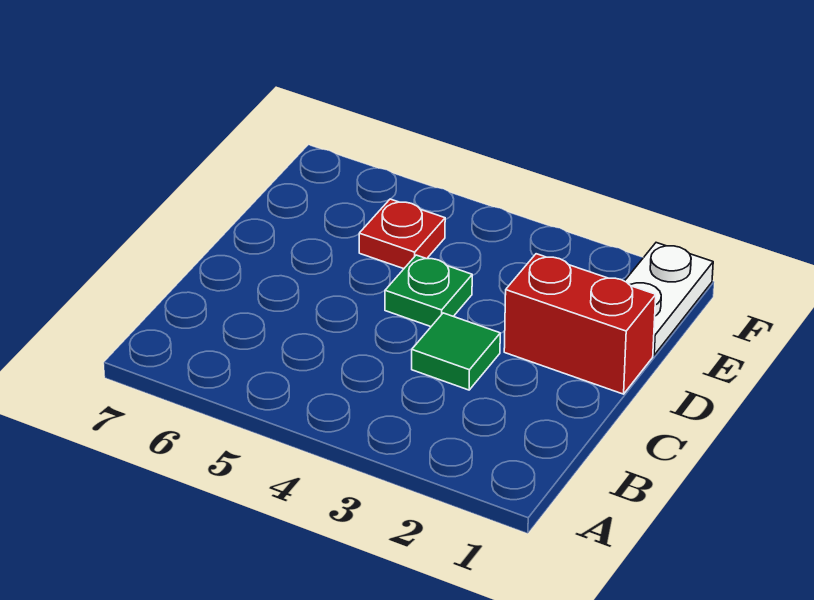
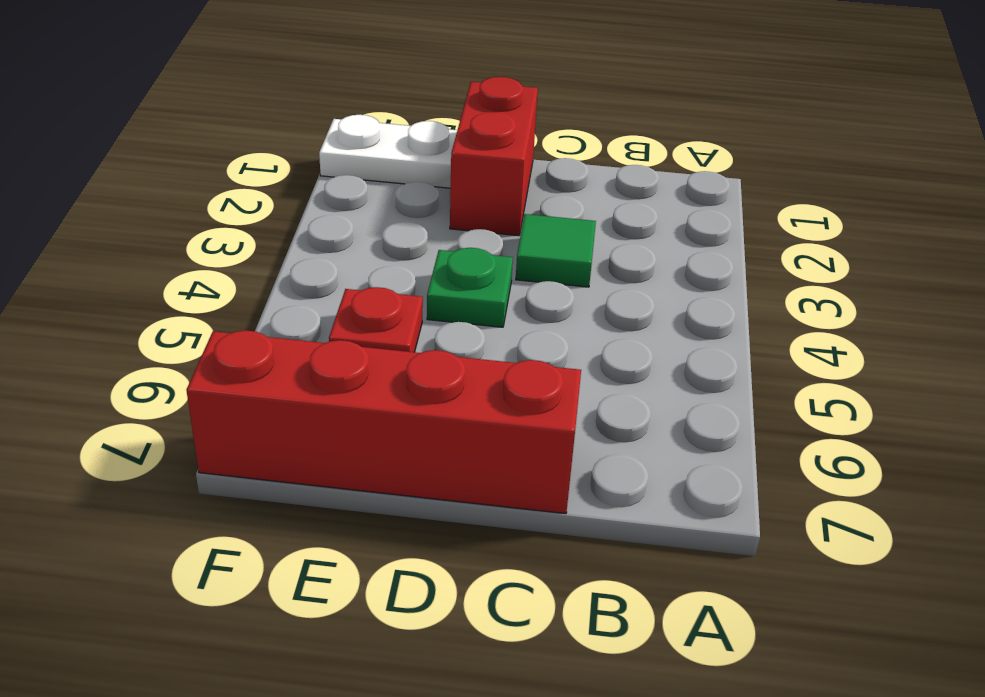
none -> red 1x4 brick [186,330,581,514]

